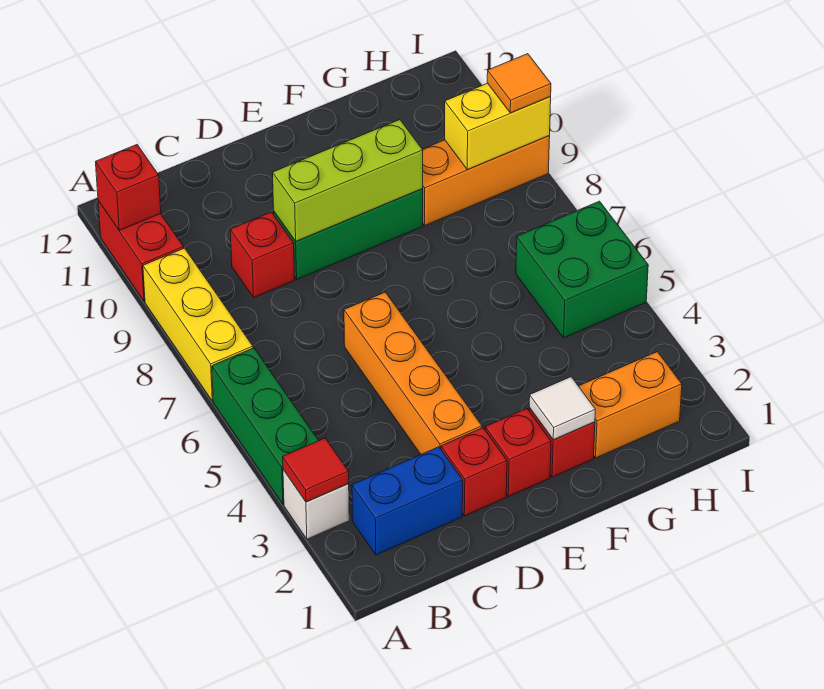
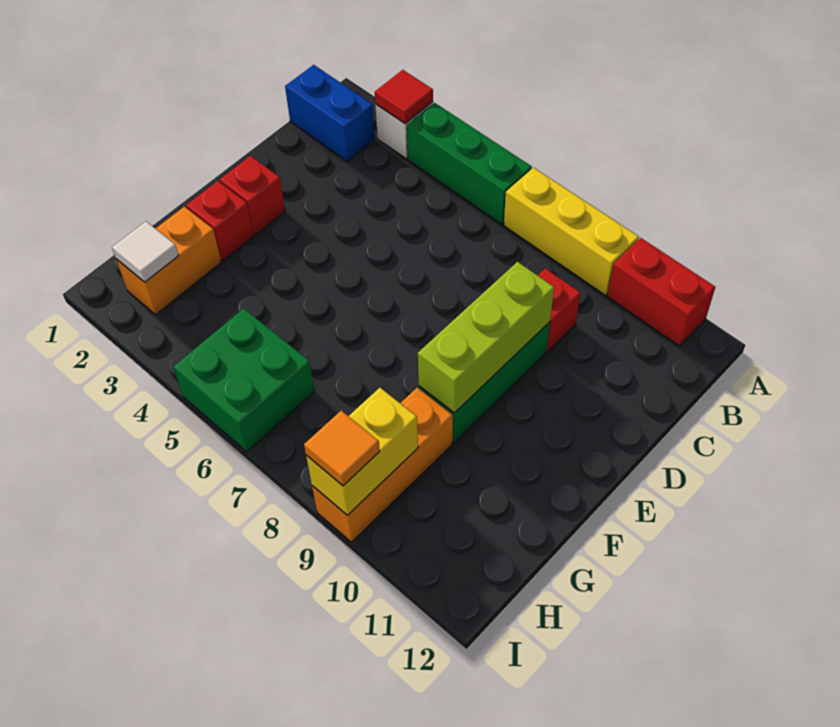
red 1x1 brick [96,145,161,230] -> none
blue 1x2 brick [352,447,463,555] -> blue 1x2 brick turned to [285,65,375,161]
red 1x1 brick [441,428,507,516] -> none
orange 1x4 brick [344,292,482,454] -> none
white 1x1 tile [529,377,595,440] -> white 1x1 tile moved to [112,222,179,282]

